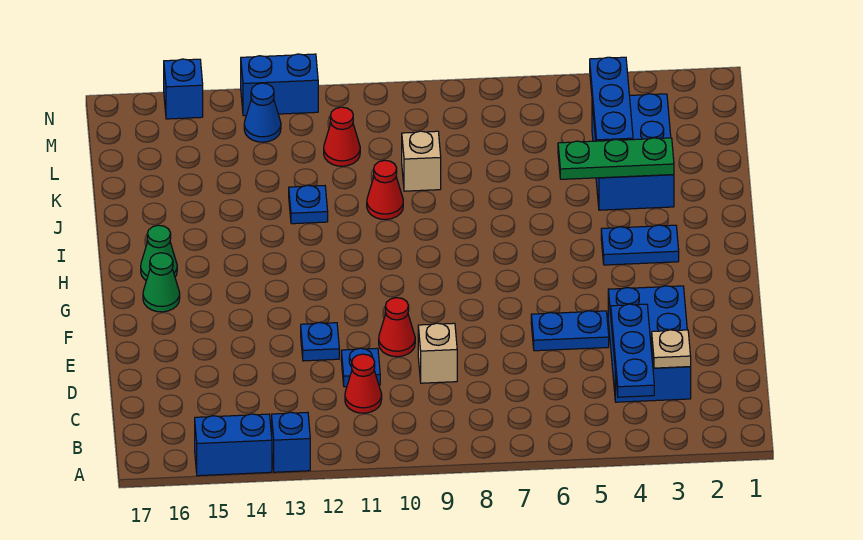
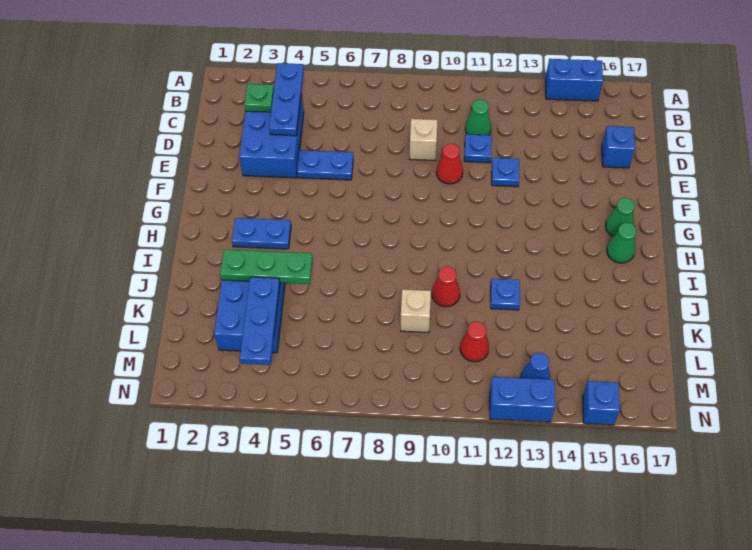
blue 1x1 brick [272,412,310,472] -> blue 1x1 brick moved to [602,126,635,168]
tan 1x1 plate [652,330,691,368] -> green 1x1 plate [244,84,274,112]
red 1x1 cone [345,354,382,413] -> green 1x1 cone [465,99,491,135]

